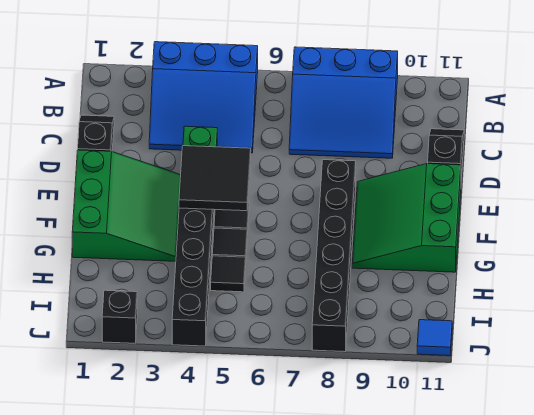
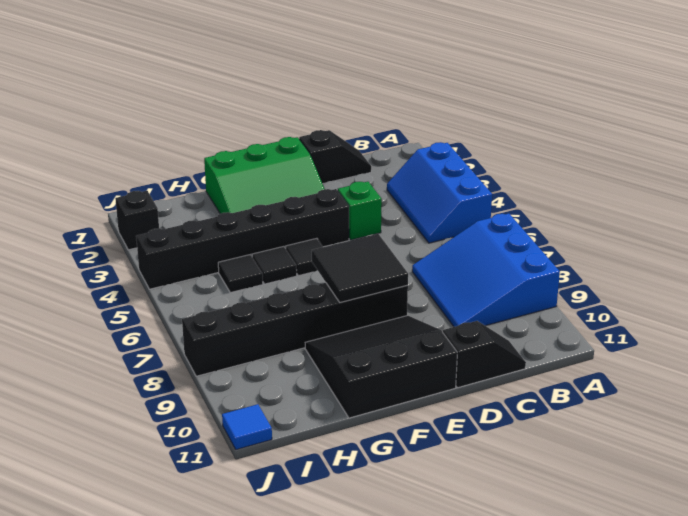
blue 3x3 slope [149,42,258,153] -> blue 2x3 slope [387,142,492,243]
black 2x2 tile [179,146,251,211] -> black 2x2 tile moved to [312,234,408,302]
green 3x3 slope [352,164,461,272] -> black 3x3 slope [305,316,457,418]

